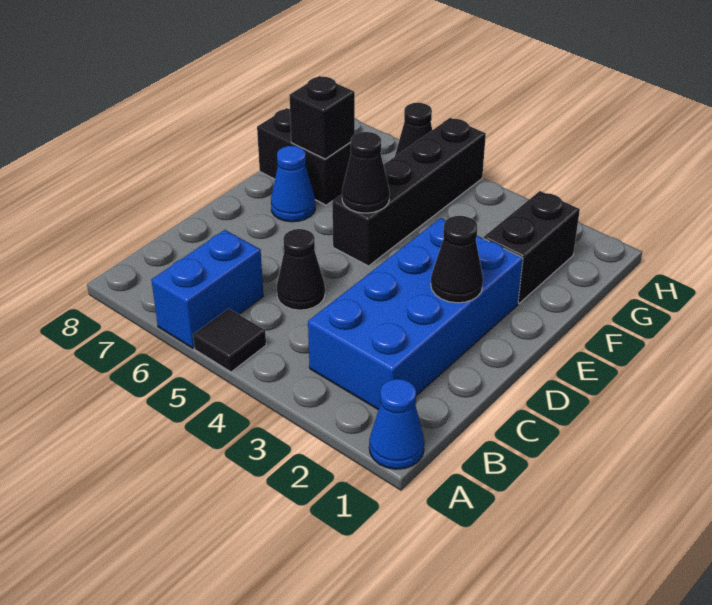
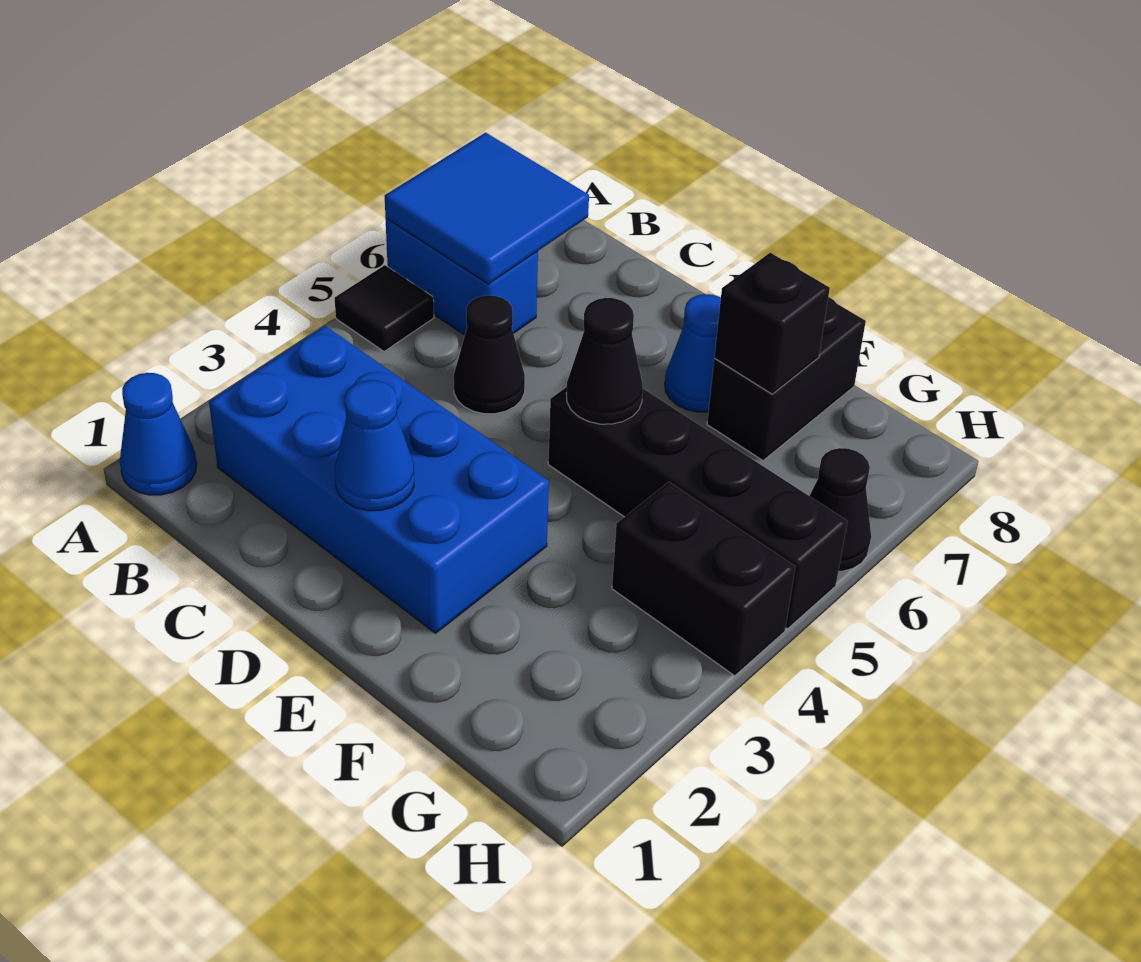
none -> blue 2x2 tile [385,133,589,284]
black 1x1 cone [431,216,483,303] -> blue 1x1 cone [335,380,414,511]
black 1x2 brick [483,191,580,303] -> black 1x2 brick moved to [612,482,795,676]

